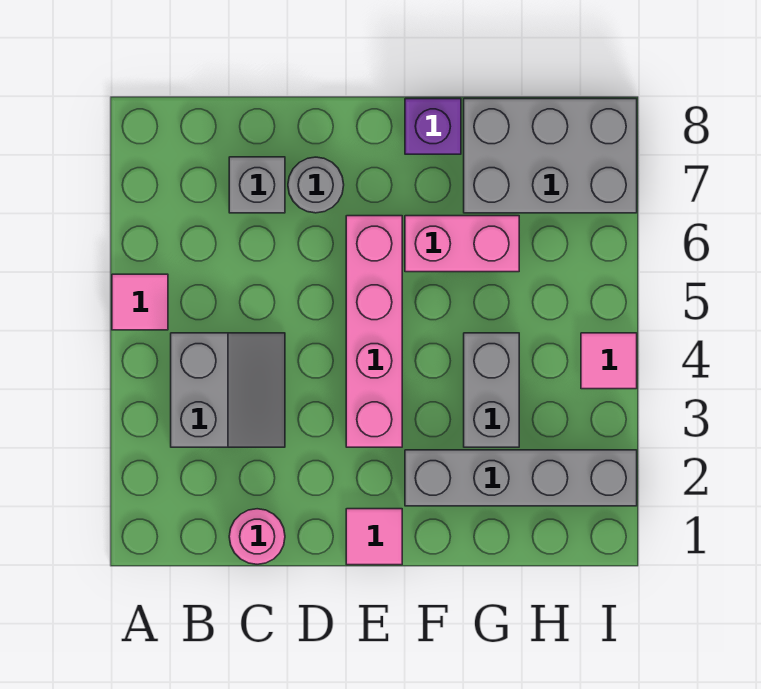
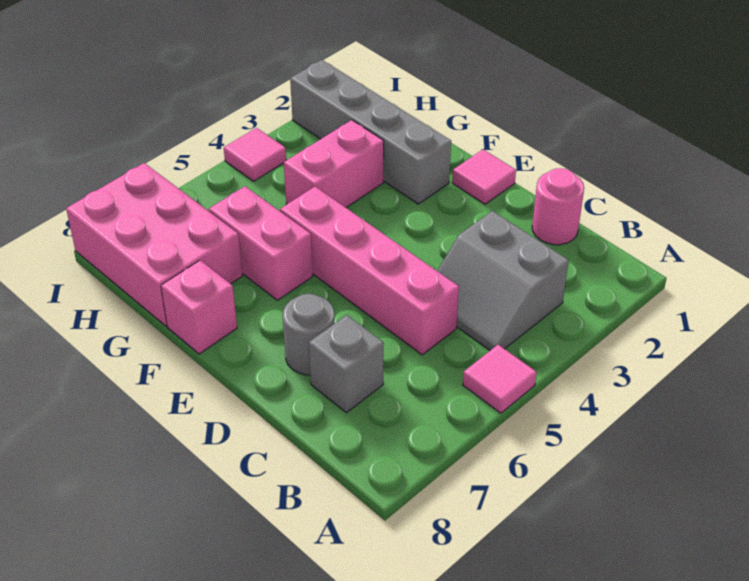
grey 2x2 slope [171,333,285,447] -> grey 2x2 slope turned to [437,211,569,350]
pink 1x4 brick [346,216,402,447] -> pink 1x4 brick turned to [280,187,459,355]
purple 1x1 brick [405,99,461,154] -> pink 1x1 brick [161,260,237,354]
grey 1x2 brick [464,333,519,447] -> pink 1x2 brick [284,120,384,207]
grey 2x3 brick [464,99,637,213] -> pink 2x3 brick [66,163,242,326]

